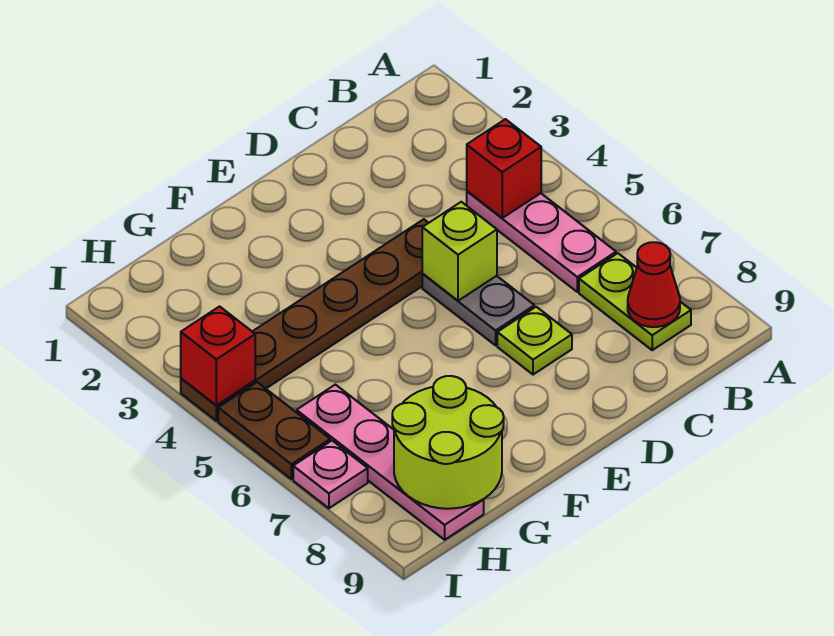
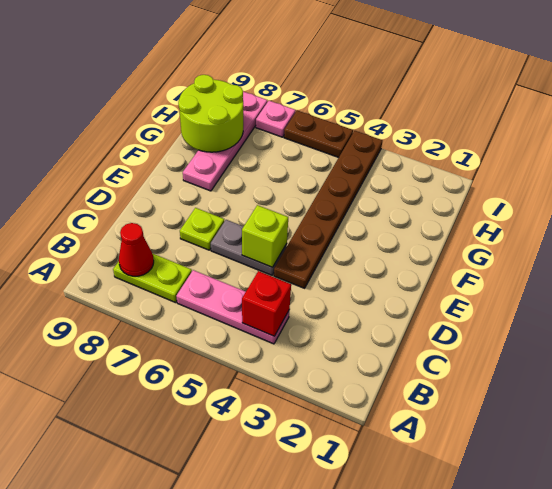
pink 1x4 plate [297,385,484,540] -> pink 1x4 plate turned to [183,92,267,191]
red 1x1 brick [181,306,255,405] -> none

